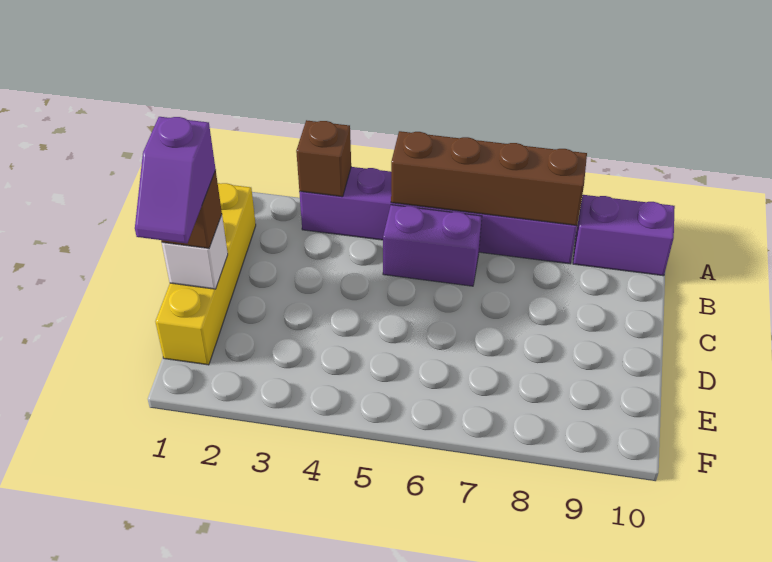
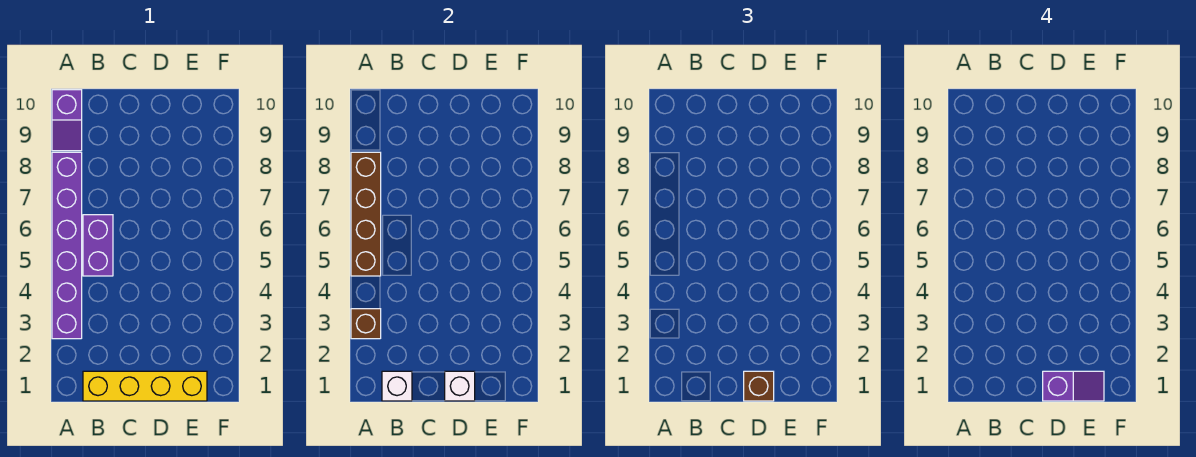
purple 1x2 brick [573,195,675,276] -> purple 1x2 slope [52,90,82,151]
none -> white 1x1 brick [382,371,412,401]

